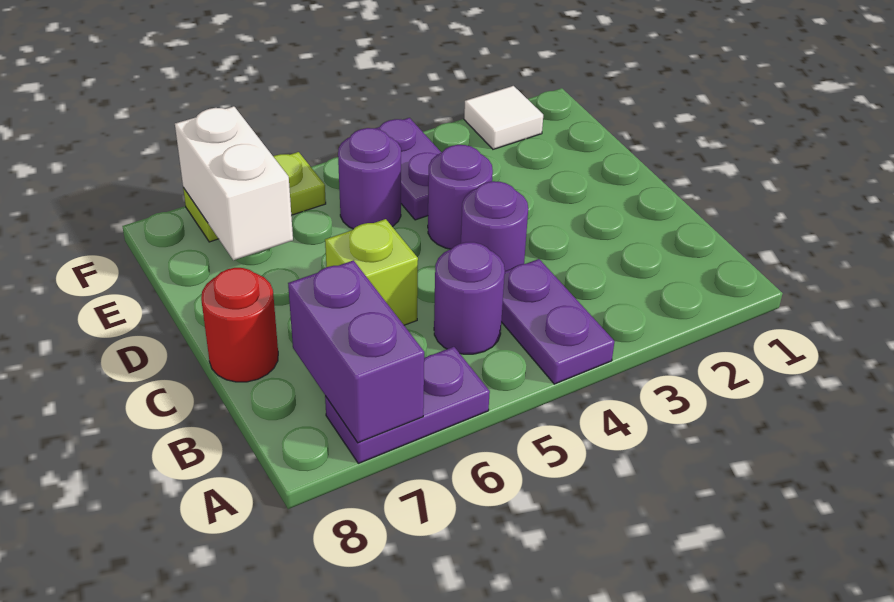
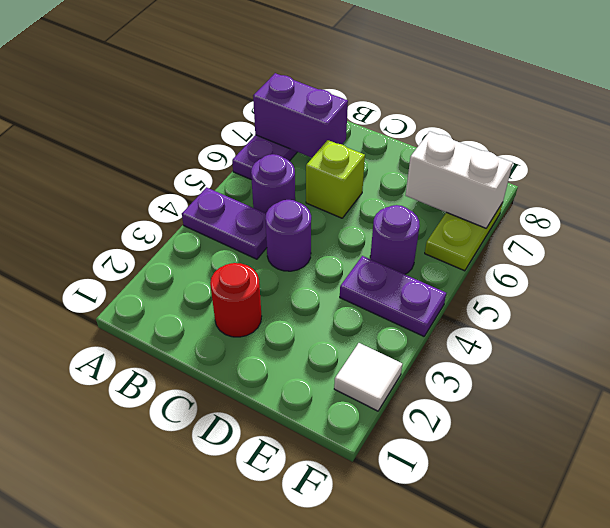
red 1x1 round brick [201,268,278,382] -> red 1x1 round brick moved to [210,263,262,337]
purple 1x1 round brick [428,145,493,249] -> none

